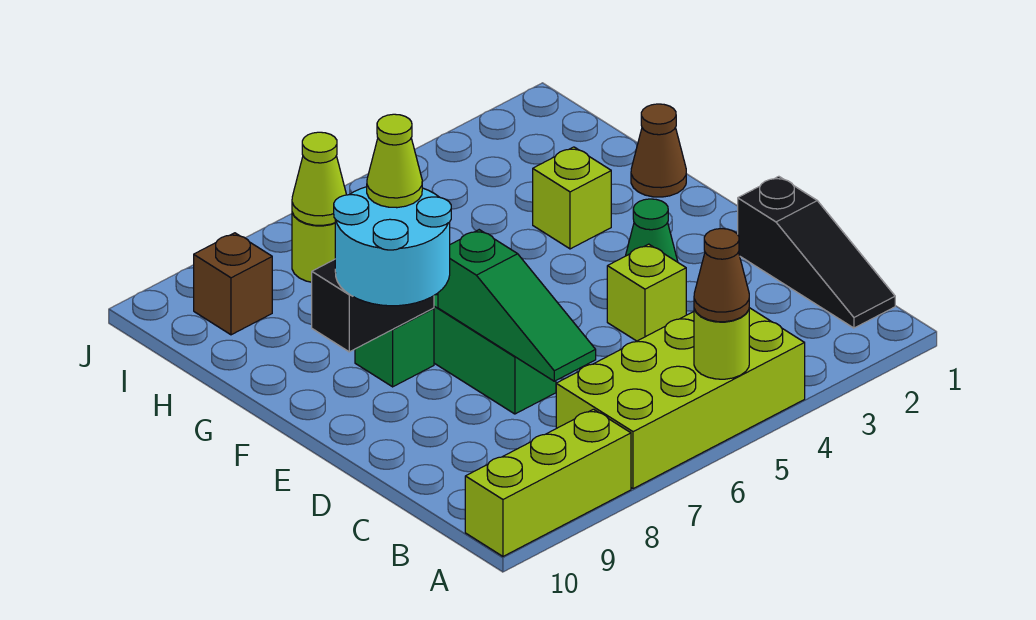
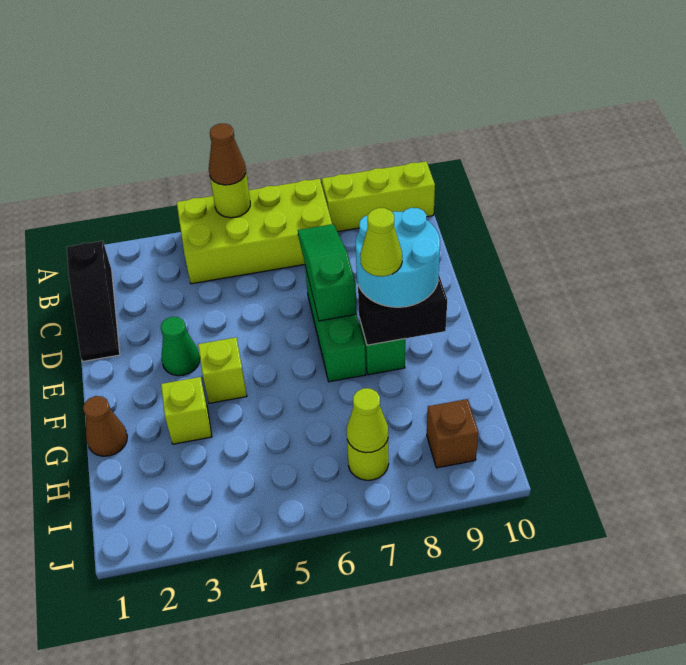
black 1x3 slope [738,176,895,328] -> black 1x3 slope turned to [67,241,120,361]
lime 1x1 brick [607,244,686,341] -> lime 1x1 brick moved to [198,337,247,403]

